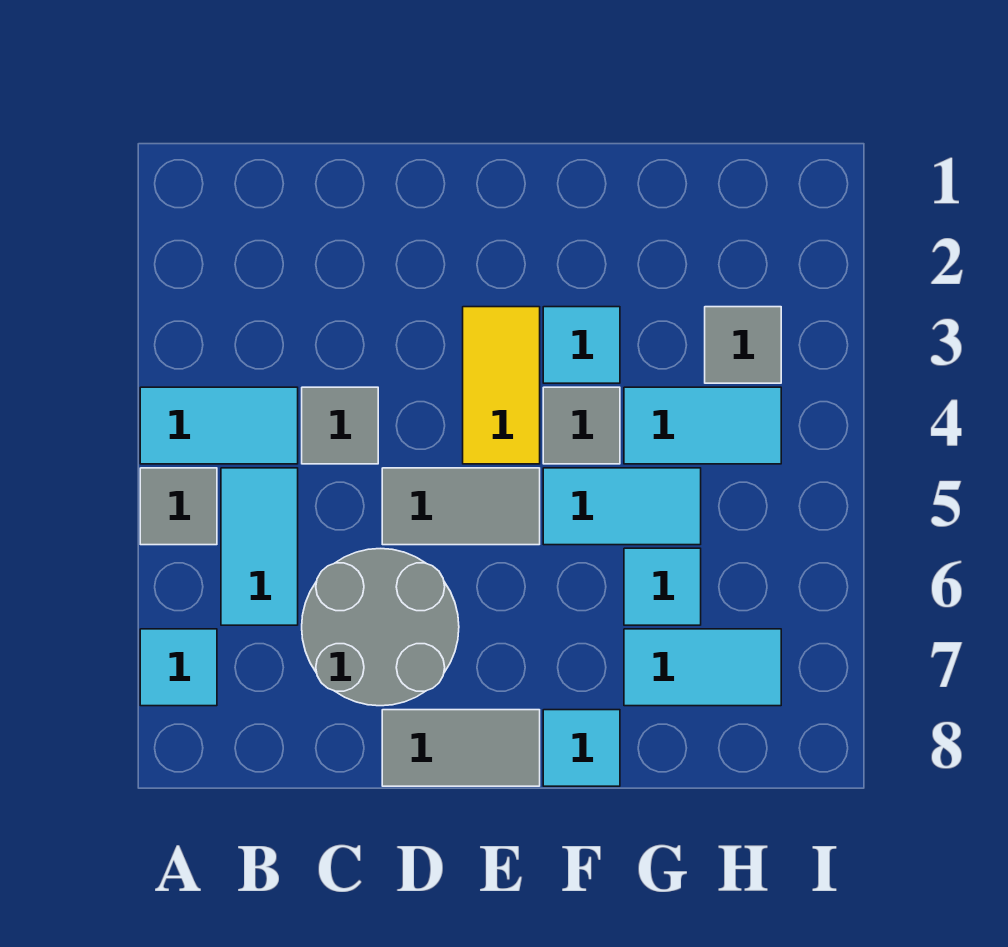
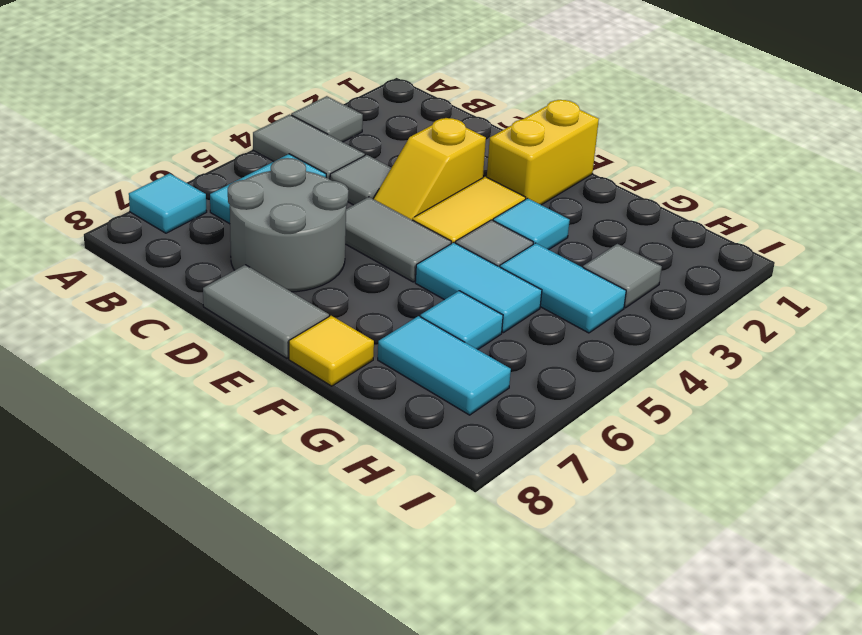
cyan 1x2 tile [140,387,298,464] -> grey 1x2 tile [253,114,365,179]
grey 1x1 tile [140,468,217,545] -> grey 1x1 tile moved to [291,96,363,142]
none -> yellow 1x2 slope [373,118,486,220]
none -> yellow 1x2 brick [487,100,599,205]
cyan 1x1 tile [543,710,620,786] -> yellow 1x1 tile [289,316,374,386]

